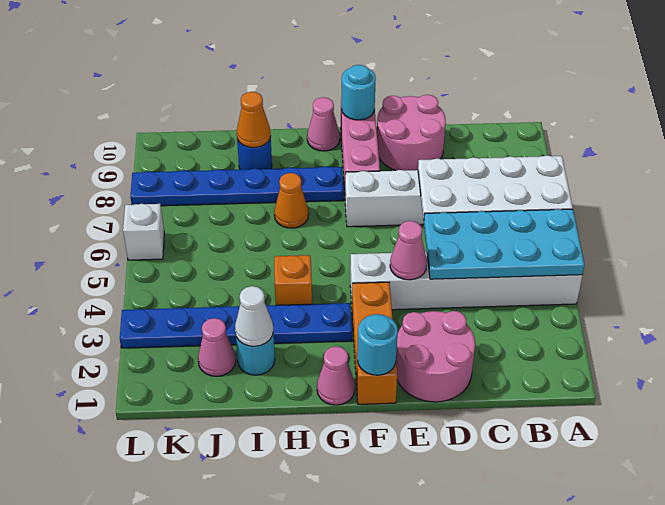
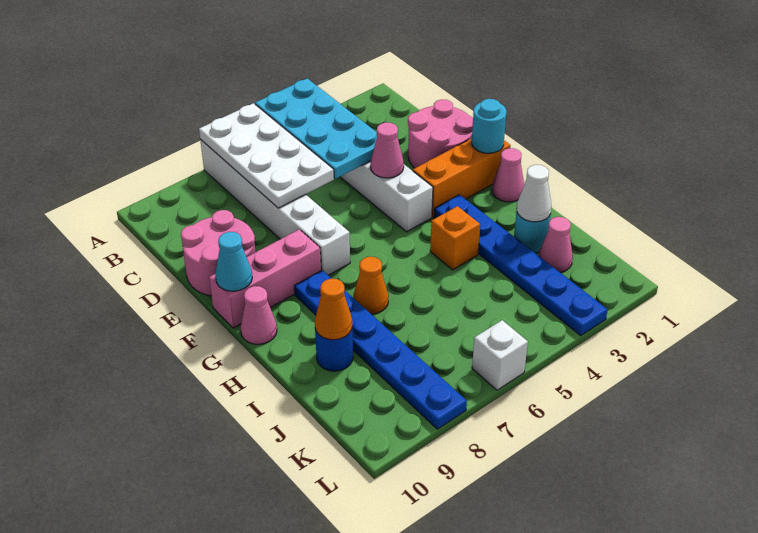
cyan 1x1 round brick [342,65,376,120] -> cyan 1x1 cone [215,232,252,291]

